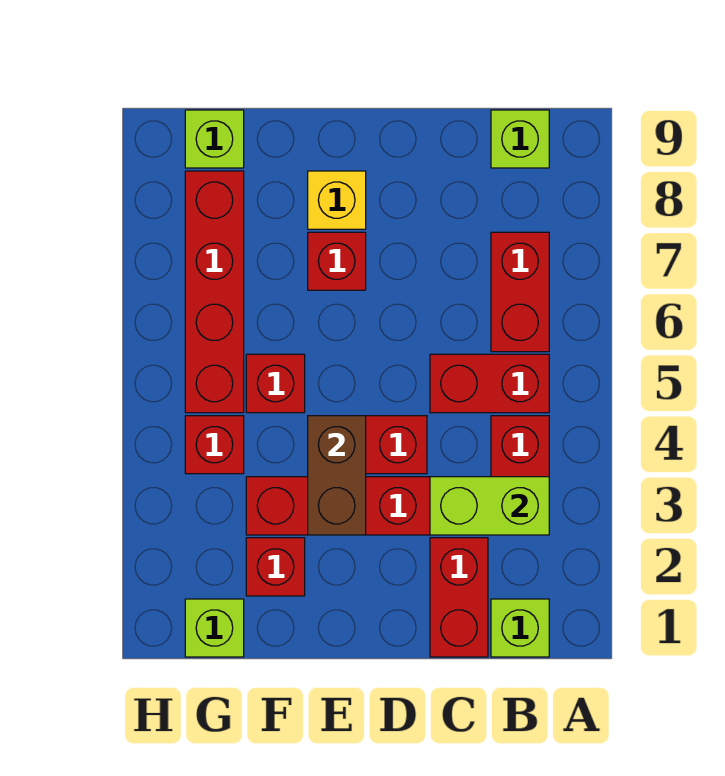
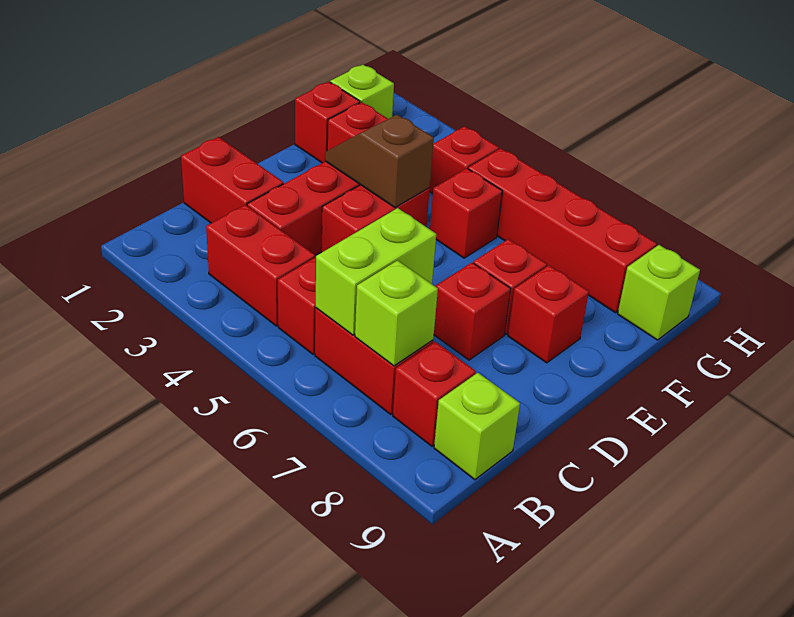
lime 1x1 brick [491,599,549,657] -> lime 1x1 brick moved to [355,260,438,366]
lime 1x2 brick [430,477,549,535] -> lime 1x2 brick moved to [316,208,436,335]
none -> red 1x1 brick [393,342,476,446]
none -> red 1x1 brick [434,262,511,360]
brown 1x2 brick [308,416,366,535] -> brown 1x2 slope [325,115,434,207]
yellow 1x1 brick [308,171,366,229] -> red 1x1 brick [508,265,589,363]
none -> red 1x1 brick [295,82,360,163]

